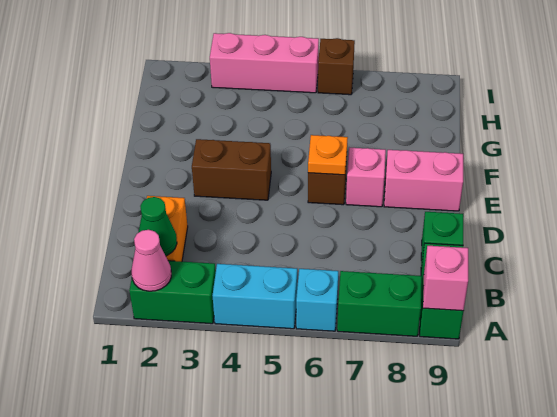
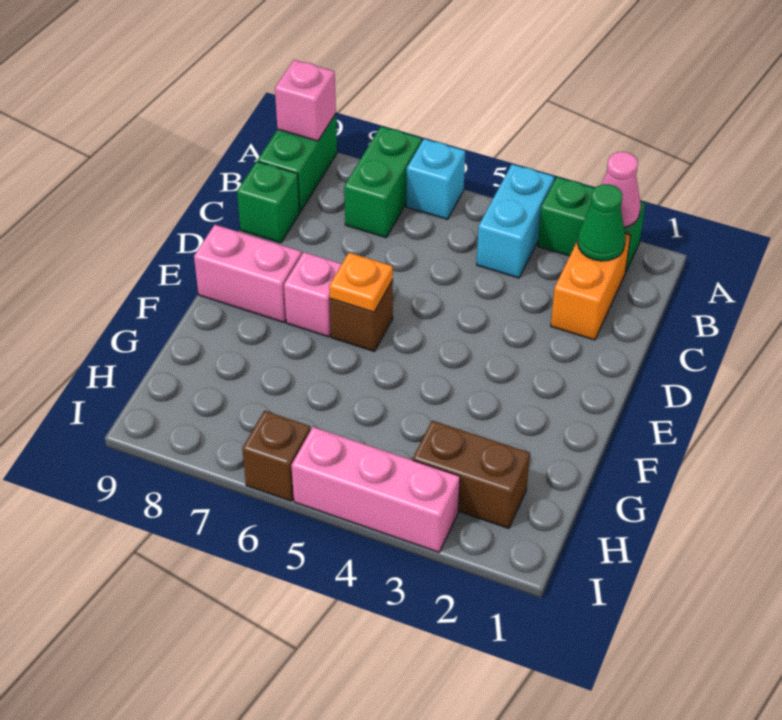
cyan 1x2 brick [213,264,297,329] -> cyan 1x2 brick turned to [477,164,554,278]
green 1x2 brick [337,271,422,336] -> green 1x2 brick turned to [344,127,422,238]
brown 1x2 brick [192,139,271,200] -> brown 1x2 brick moved to [413,421,530,528]

